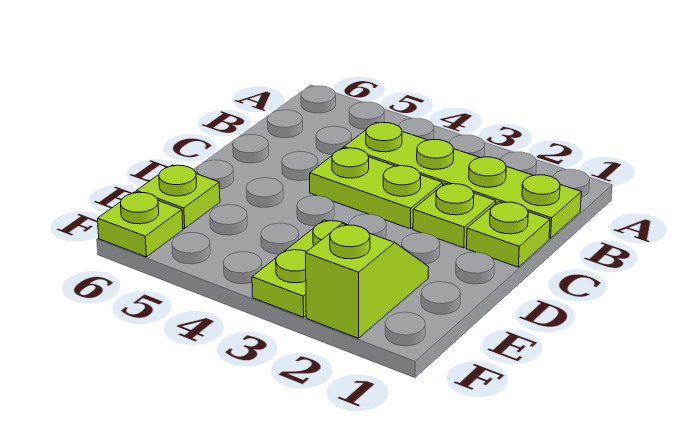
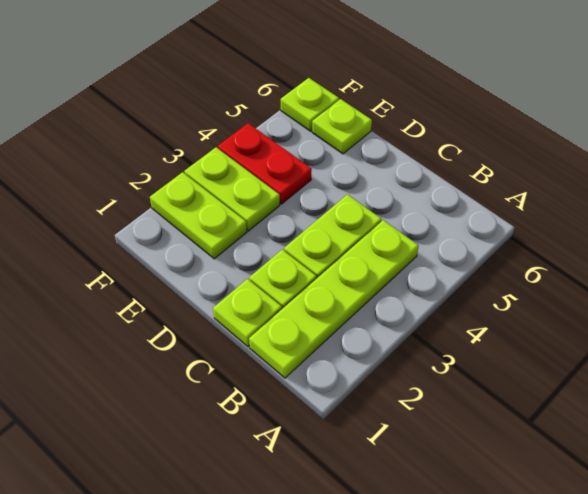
lime 1x2 slope [306,224,429,338] -> lime 1x2 plate [150,172,247,259]
none -> red 1x2 plate [218,123,312,204]

